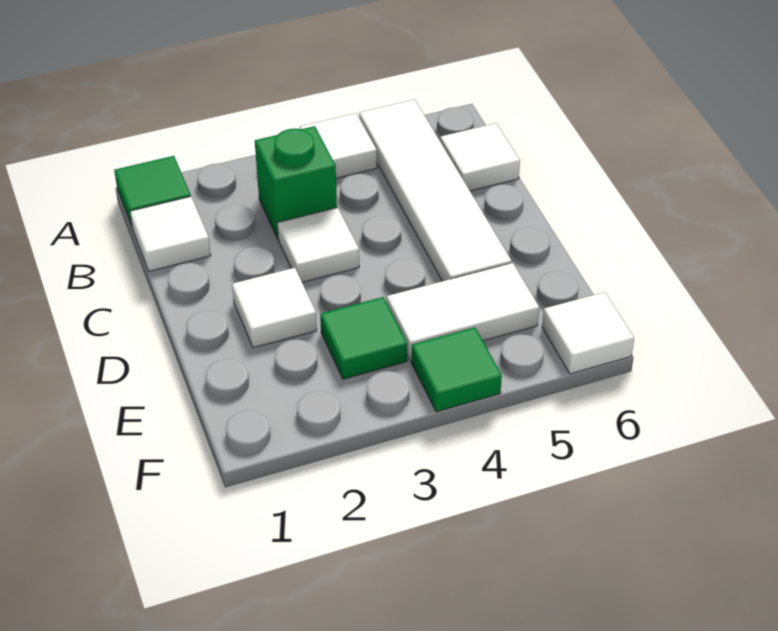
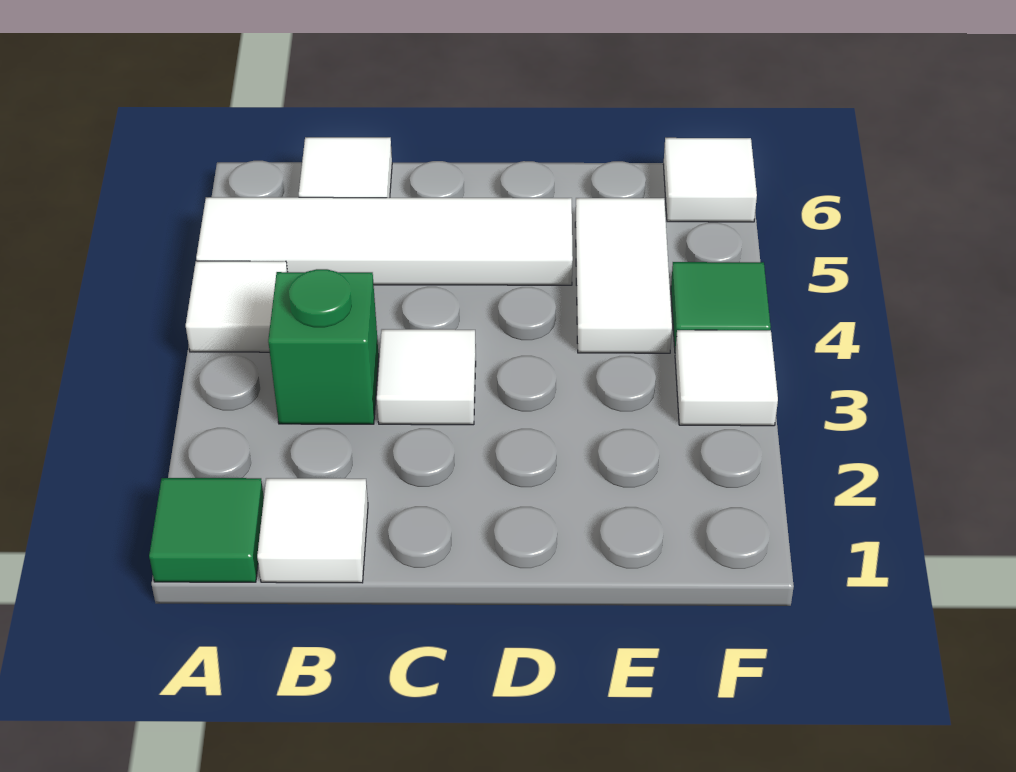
white 1x1 tile [232,268,317,348] -> white 1x1 tile moved to [675,330,778,426]
green 1x1 tile [320,297,407,379] -> none

